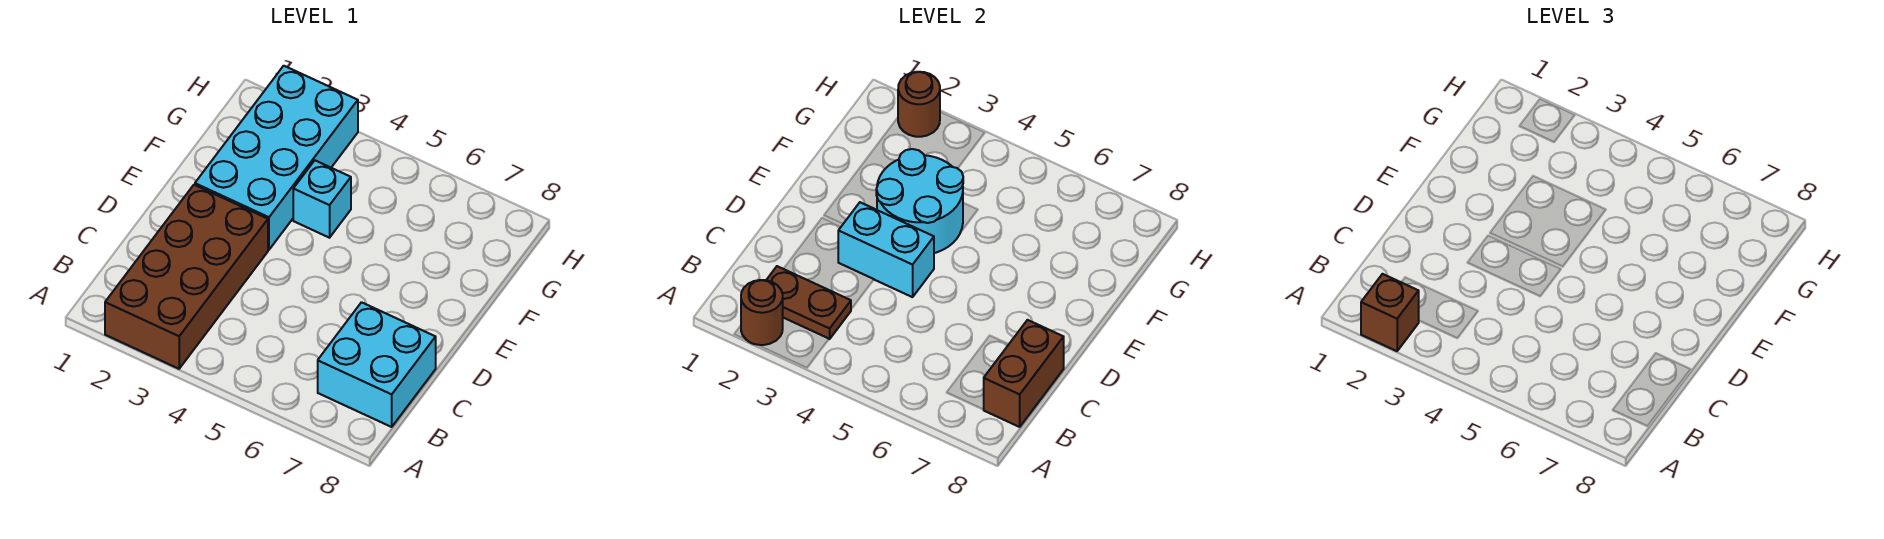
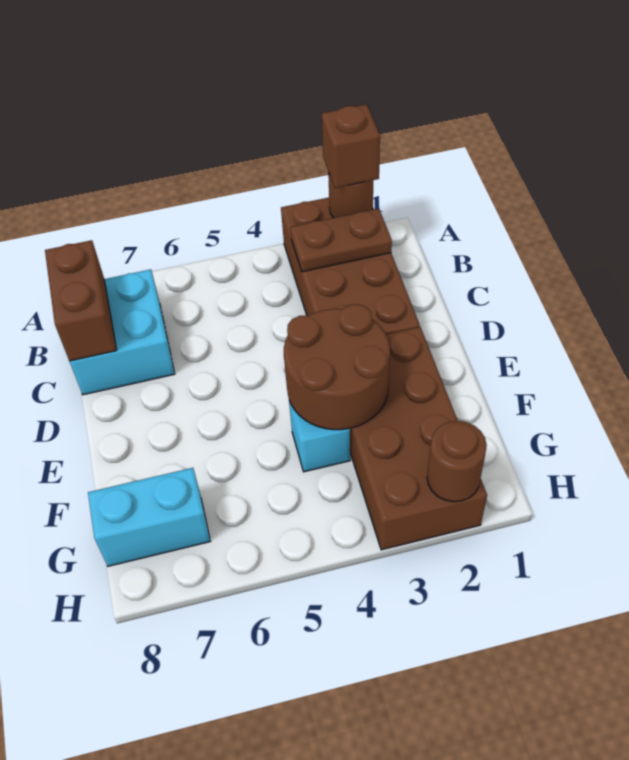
cyan 1x2 brick [838,202,934,297] -> cyan 1x2 brick moved to [88,468,210,566]
cyan 2x4 brick [195,66,358,250] -> brown 2x4 brick [350,327,487,550]
cyan 2x2 round brick [876,149,963,253] -> brown 2x2 round brick [284,304,390,430]

